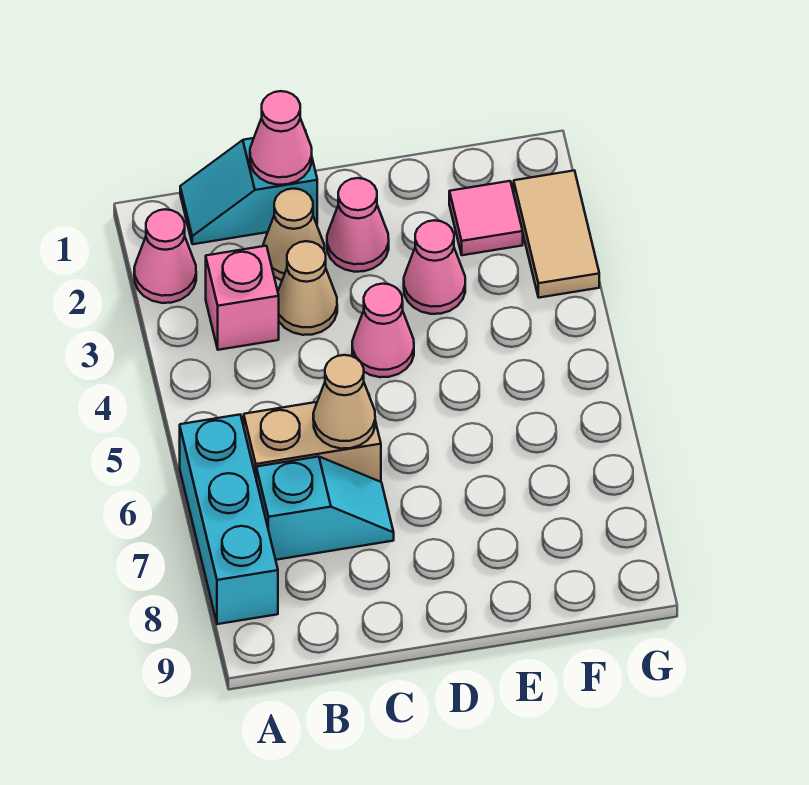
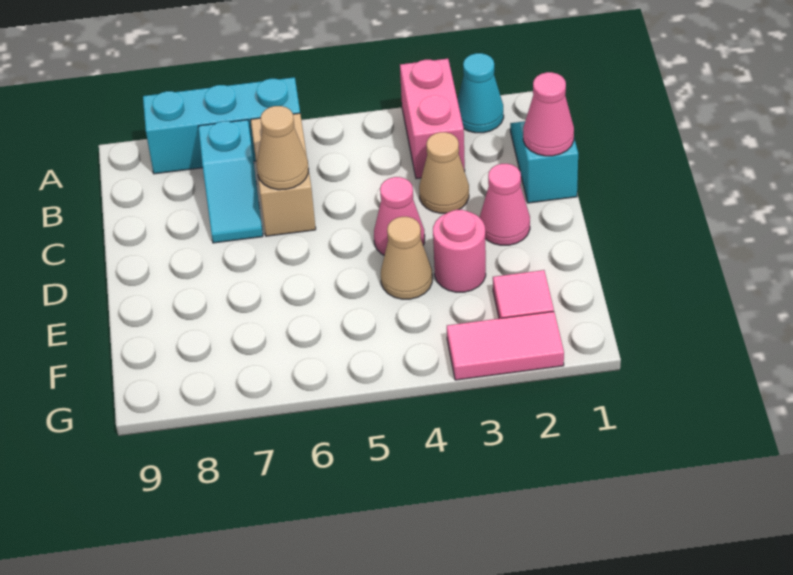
pink 1x1 cone [134,209,196,303] -> cyan 1x1 cone [457,53,504,133]
pink 1x1 brick [206,246,279,350] -> pink 1x2 brick [400,59,465,179]
tan 1x1 cone [263,189,324,280] -> tan 1x1 cone moved to [381,217,432,299]
pink 1x1 cone [404,220,465,314] -> pink 1x1 round brick [433,210,486,292]
tan 1x2 tile [514,171,599,298] -> pink 1x2 tile [447,312,564,380]

